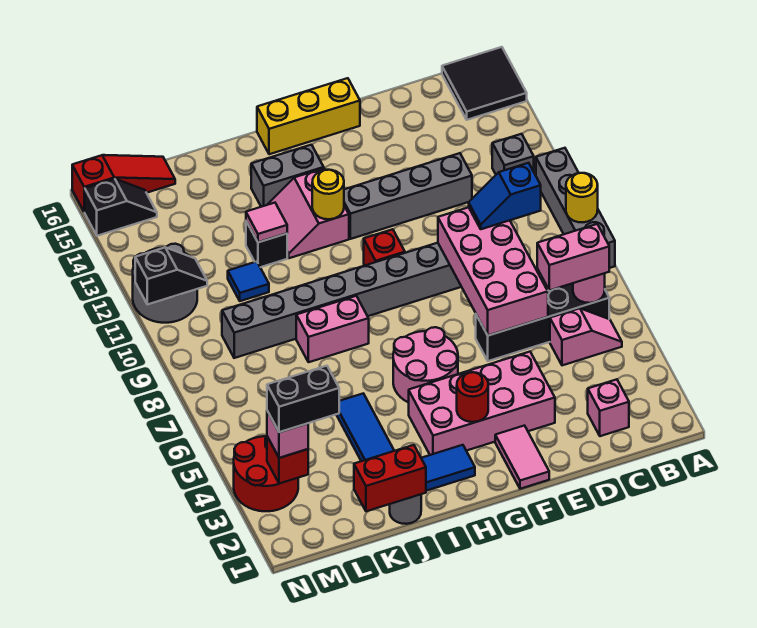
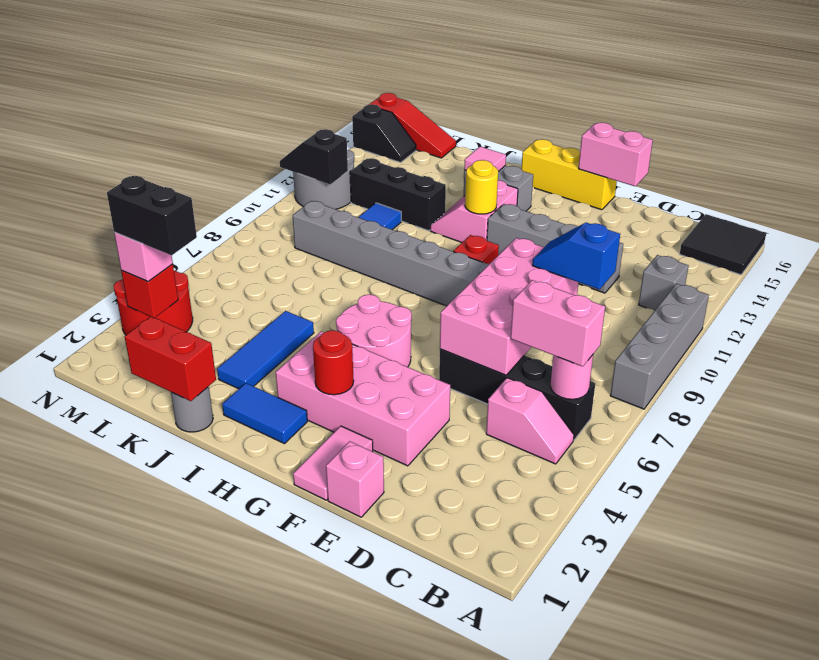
yellow 1x1 round brick [566,173,598,222] -> none
pink 1x1 brick [588,379,629,436] -> pink 1x1 brick moved to [326,441,384,517]
pink 1x2 brick [296,296,369,362] -> pink 1x2 brick moved to [579,123,653,186]
black 1x1 brick [246,221,287,267] -> black 1x3 brick [350,158,446,231]
pink 1x1 tile [246,203,287,242] -> pink 1x1 tile moved to [464,147,506,172]
black 1x2 slope [135,247,207,304] -> black 1x2 slope turned to [280,129,348,184]

